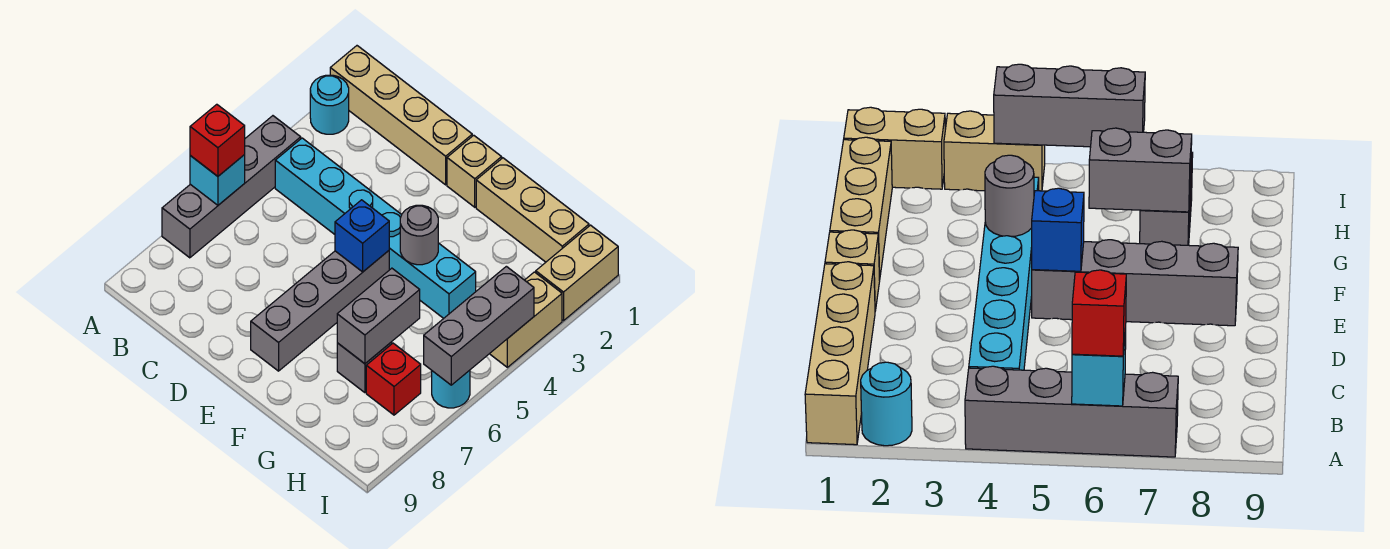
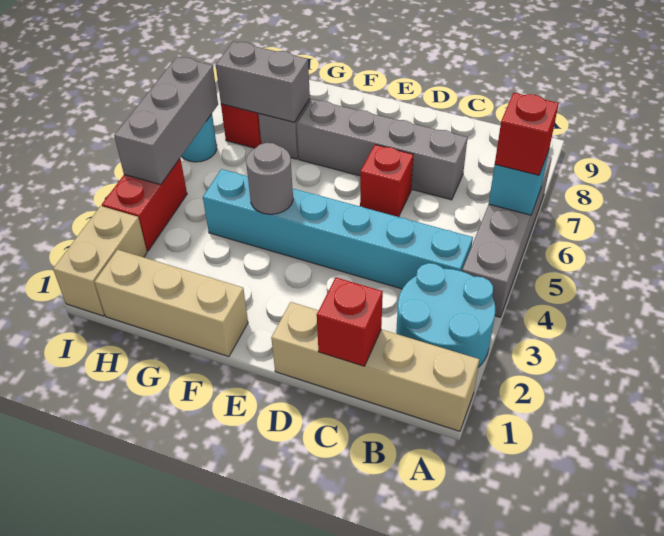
cyan 1x1 round brick [310,75,349,134] -> cyan 2x2 round brick [396,263,495,367]
none -> red 1x1 brick [317,278,383,366]
none -> red 1x1 brick [360,145,413,217]
tan 1x1 brick [447,135,502,207] -> none
grey 1x4 brick [251,251,389,371] -> grey 1x4 brick turned to [297,99,468,200]
blue 1x1 brick [335,200,389,272] -> none
grey 1x2 brick [337,268,420,364] -> grey 1x2 brick turned to [216,41,310,122]
tan 1x2 brick [490,272,562,367] -> red 1x2 brick [102,158,187,251]

